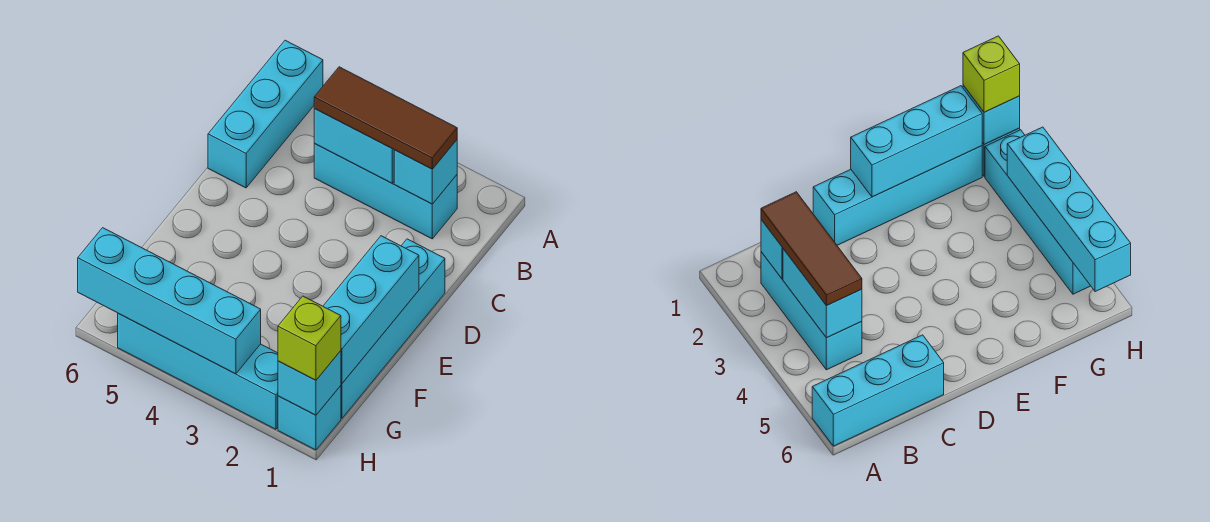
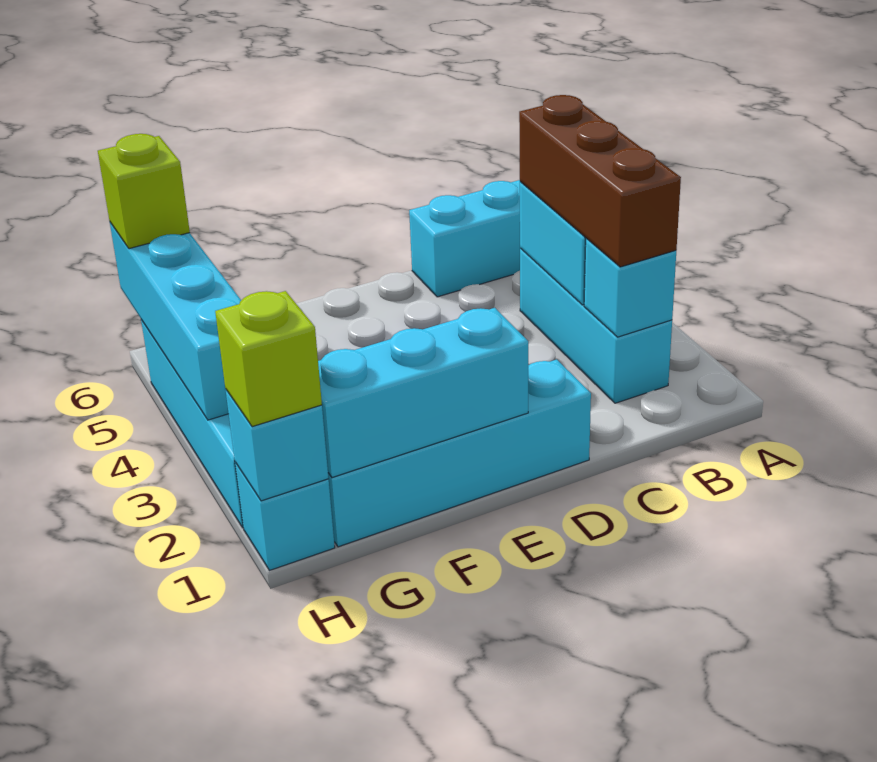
brown 1x3 tile [314,67,457,169] -> brown 1x3 brick [519,95,681,267]
none -> lime 1x1 brick [98,134,190,249]

